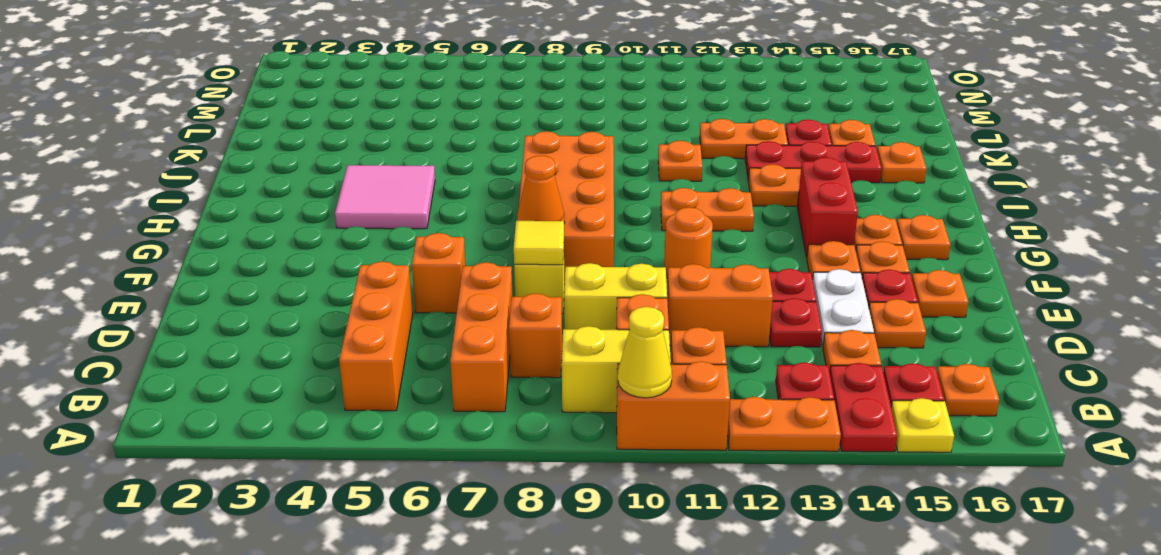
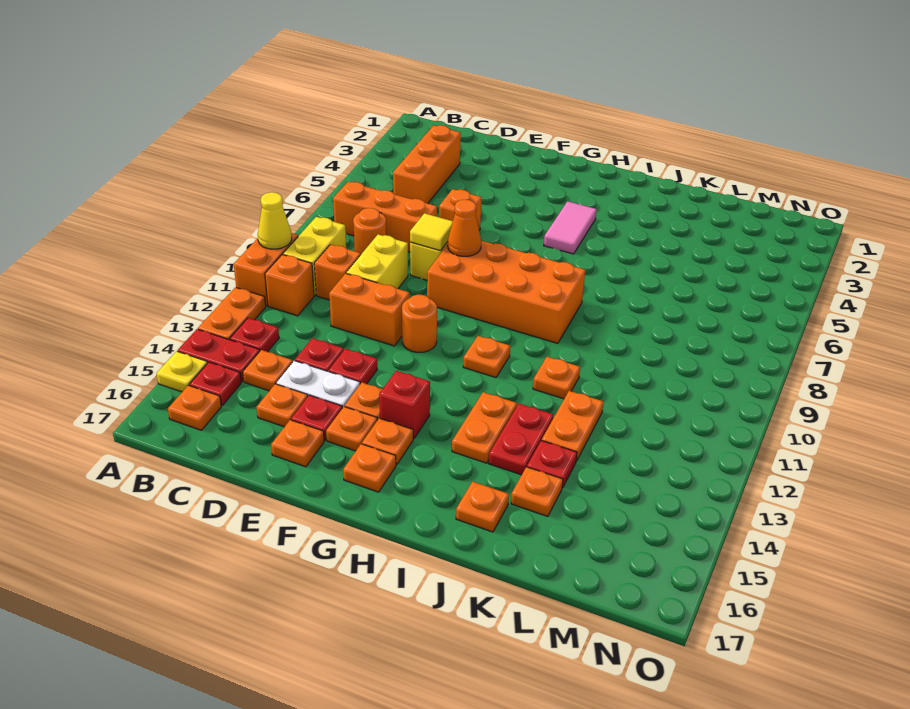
orange 1x3 brick [339,261,413,411] -> orange 1x3 brick turned to [393,125,461,203]
orange 1x1 brick [509,293,562,378] -> orange 1x1 round brick [353,208,386,255]
orange 1x2 brick [667,264,773,347] -> orange 1x2 brick turned to [329,273,409,346]
red 1x2 brick [797,157,858,258] -> red 1x1 brick [379,371,430,439]
pink 2x2 tile [335,165,435,229] -> pink 1x2 tile [544,201,597,254]
orange 1x2 plate [661,188,754,231] -> orange 1x1 plate [463,336,510,378]
red 1x3 plate [745,141,882,183] -> red 1x2 plate [489,404,553,475]

